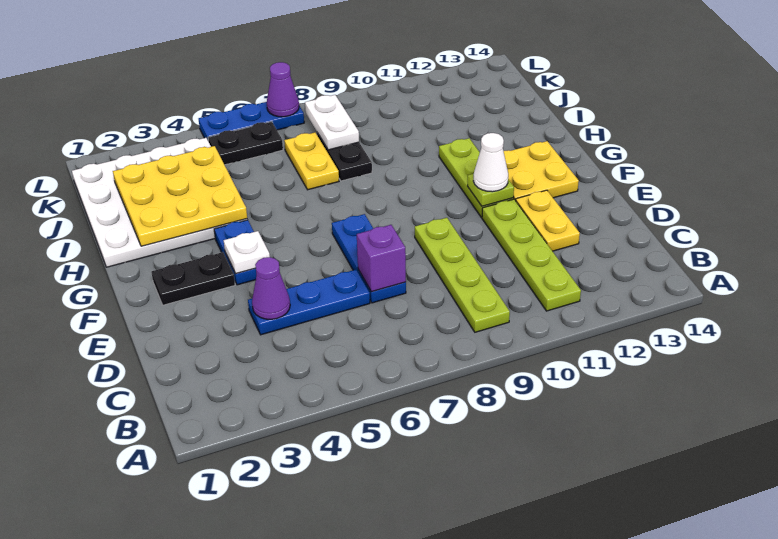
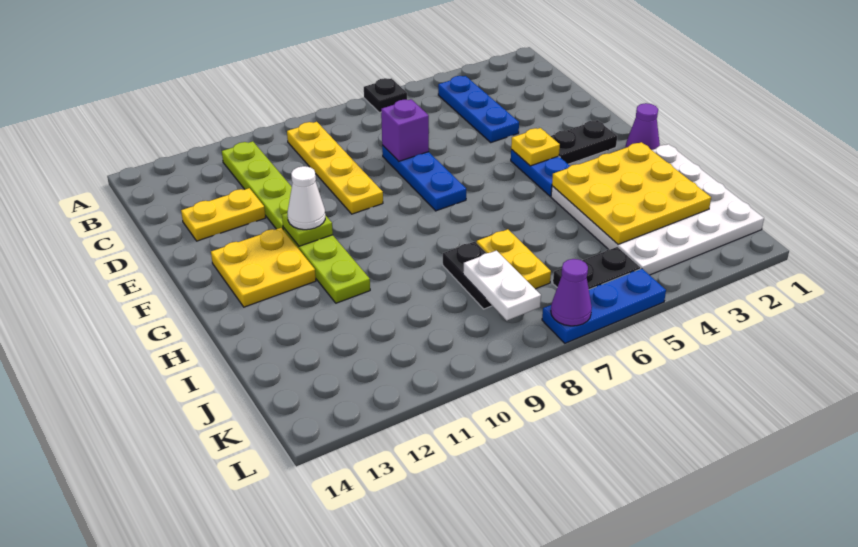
none -> black 1x1 plate [364,78,407,113]
lime 1x4 plate [415,218,510,332] -> yellow 1x4 plate [287,122,383,214]
blue 1x3 plate [248,270,370,335] -> blue 1x3 plate turned to [438,76,519,142]
purple 1x1 cone [252,257,290,319] -> purple 1x1 cone moved to [626,103,660,150]
yellow 1x2 plate [516,190,580,251] -> yellow 1x2 plate turned to [181,188,265,241]
white 1x1 plate [224,231,270,274] -> yellow 1x1 plate [511,128,560,166]

